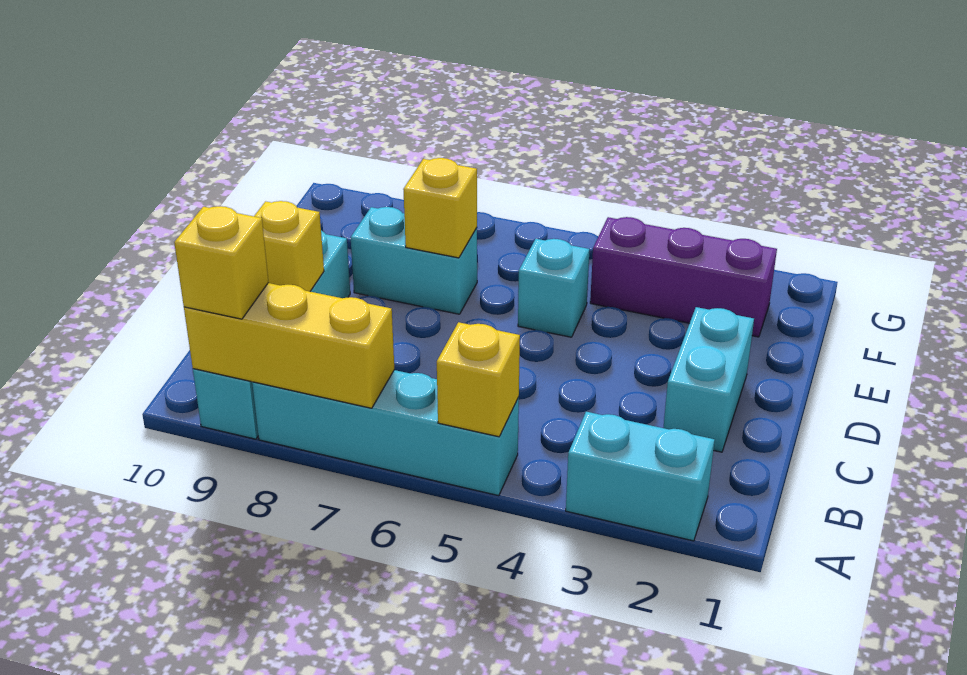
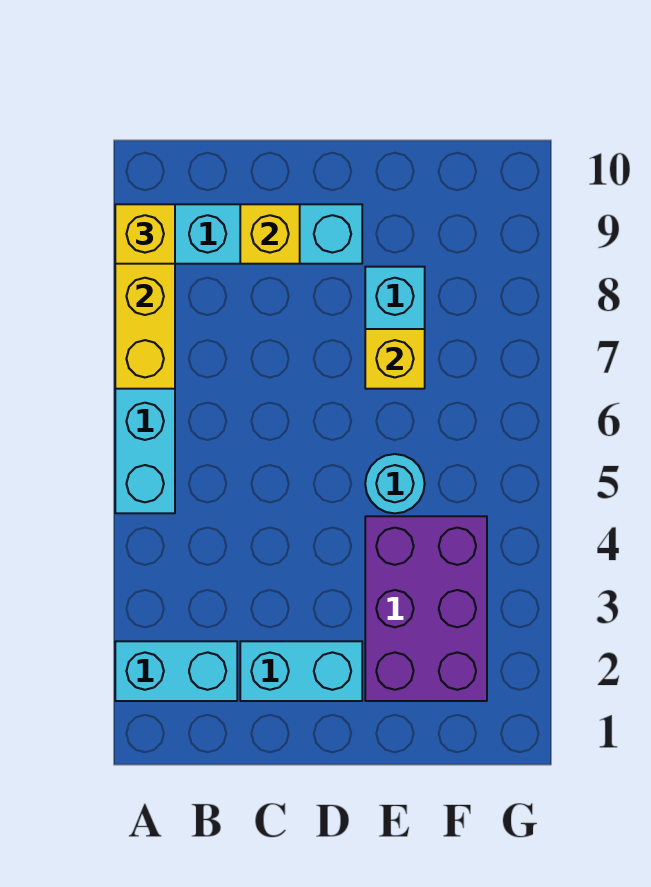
cyan 1x2 brick [566,412,715,541] -> cyan 1x2 brick turned to [115,641,237,701]
yellow 1x1 brick [437,322,520,437] -> none
cyan 1x1 brick [518,239,590,337] -> cyan 1x1 round brick [365,454,425,513]
purple 1x3 brick [590,217,777,337] -> purple 2x3 brick [365,516,487,701]

